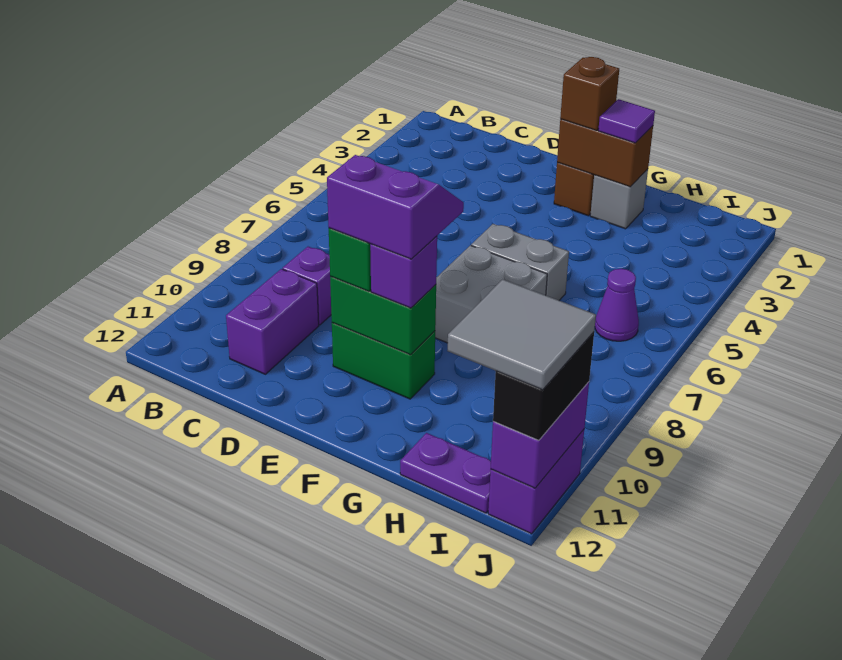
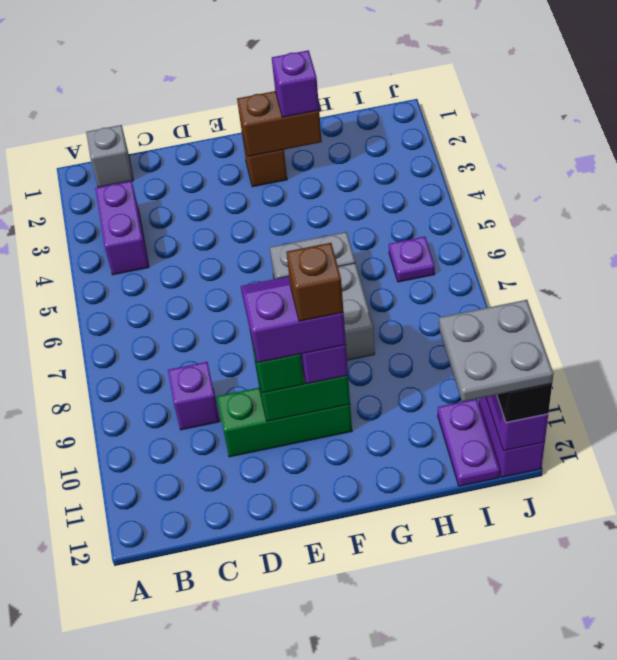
purple 1x2 brick [226,269,319,374] -> purple 1x2 brick moved to [95,181,149,275]
green 1x2 brick [332,323,435,399] -> green 1x3 brick [217,388,352,457]
brown 1x1 brick [560,57,619,130] -> brown 1x1 brick moved to [286,243,344,321]
grey 1x1 brick [590,169,648,229] -> grey 1x1 brick moved to [86,125,133,187]
purple 1x1 tile [598,99,655,143] -> purple 1x1 brick [272,50,319,117]
purple 1x2 plate [400,433,491,513] -> purple 1x2 plate turned to [438,399,500,486]
purple 1x1 cone [595,269,639,341] -> purple 1x1 plate [389,237,435,282]
grey 2x2 tile [447,279,596,390] -> grey 2x2 plate [439,300,553,402]

